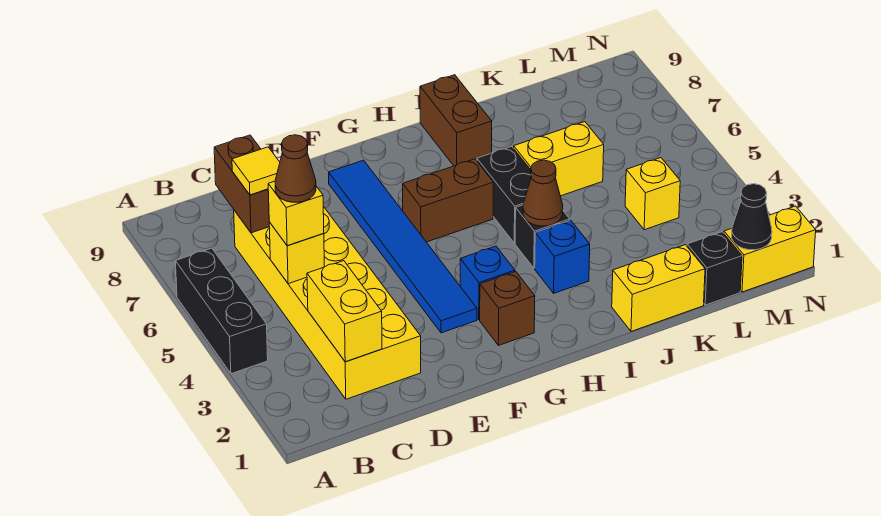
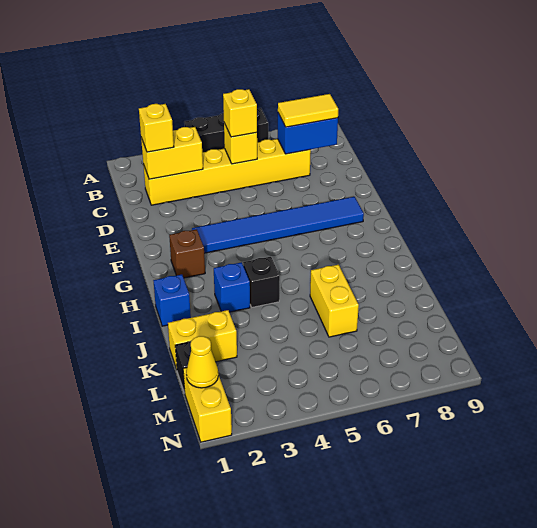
yellow 2x6 brick [234,206,421,399] -> yellow 1x6 brick [143,139,311,205]
brown 1x1 cone [275,135,316,202] -> none
brown 1x2 brick [214,135,269,233] -> blue 1x2 brick [278,113,338,154]
yellow 1x1 tile [232,147,280,195] -> yellow 1x2 tile [278,94,338,127]
blue 1x1 brick [460,246,515,320] -> blue 1x1 brick moved to [153,275,191,326]
brown 1x2 brick [403,159,493,242] -> none
brown 1x1 cone [523,160,563,226] -> none
black 1x2 brick [477,146,531,243] -> none
brown 1x2 brick [420,75,492,166] -> none
yellow 1x2 brick [612,245,705,331] -> yellow 1x2 brick turned to [168,310,237,369]
yellow 1x1 brick [625,158,680,230] -> yellow 1x1 brick moved to [139,104,174,152]
black 1x1 cone [732,184,772,250] -> yellow 1x1 cone [186,336,218,388]

